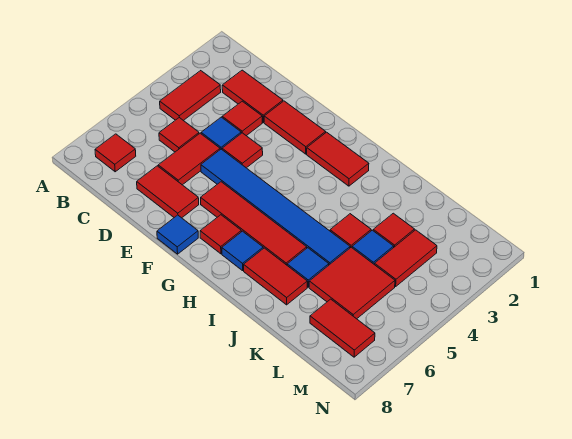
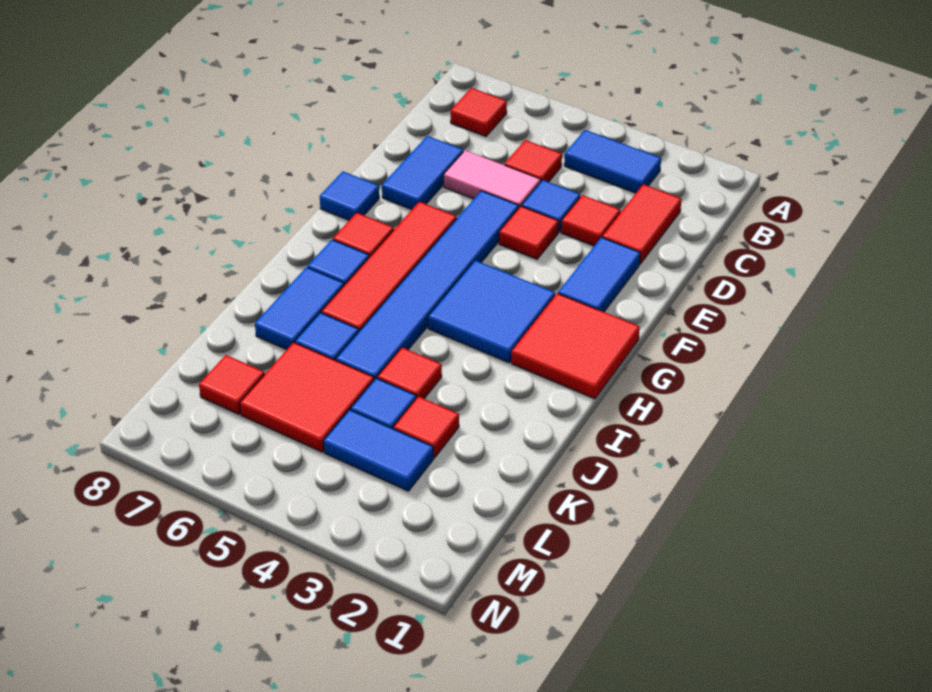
red 1x2 tile [160,71,221,121] -> blue 1x2 tile [564,130,661,193]
red 1x2 tile [158,133,220,185] -> pink 1x2 tile [444,150,541,207]
red 1x2 tile [137,166,199,218] -> blue 1x2 tile [382,136,463,210]
red 1x2 tile [264,101,326,154] -> blue 1x2 tile [558,237,640,312]
red 1x2 tile [307,132,369,186] -> red 2x2 tile [511,293,640,399]
none -> blue 2x2 tile [428,260,555,363]
red 1x2 tile [244,248,307,305] -> blue 1x2 tile [255,267,344,350]
red 1x2 tile [375,230,437,286] -> blue 1x2 tile [324,410,434,491]
red 1x2 tile [310,299,375,357] -> red 1x1 tile [199,355,265,414]

